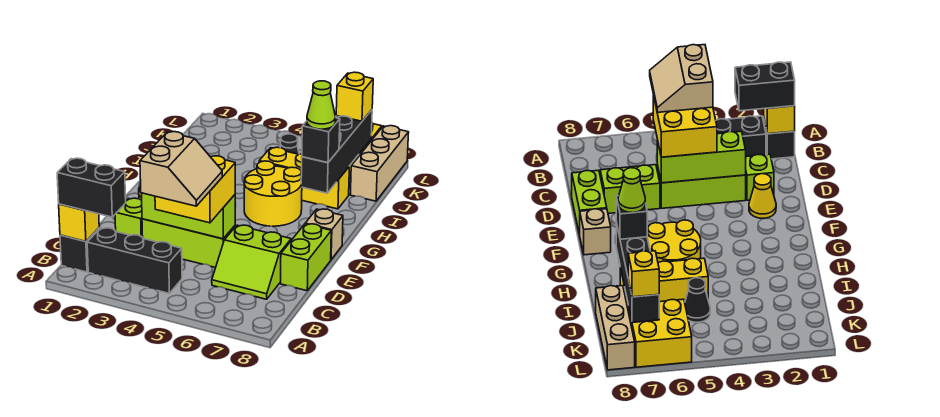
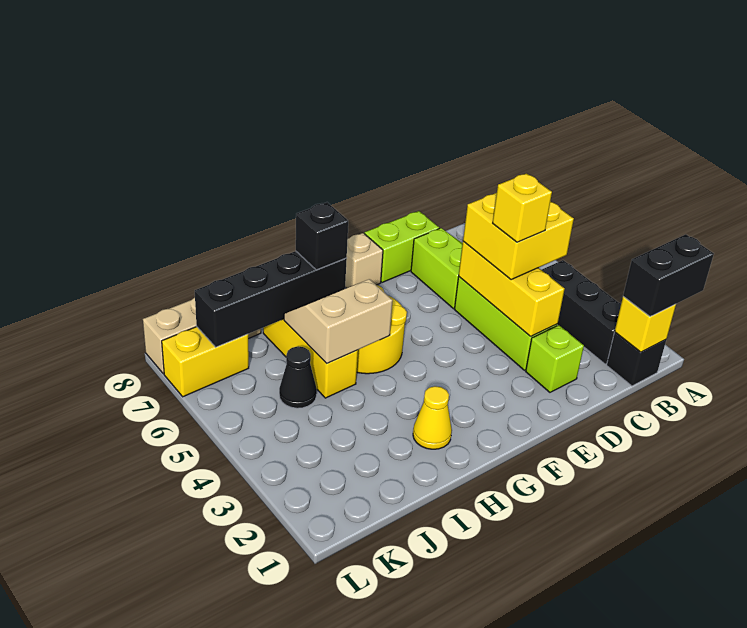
black 1x2 brick [57,158,126,217] -> black 1x2 brick turned to [623,234,714,316]
tan 2x2 slope [140,132,222,206] -> tan 2x2 slope moved to [284,279,393,363]
lime 1x3 brick [141,193,235,239] -> yellow 1x3 brick [459,241,564,337]
yellow 1x1 cone [749,174,776,218] -> yellow 1x1 cone moved to [413,386,452,449]
lime 1x1 cone [307,81,336,129] -> none
yellow 2x2 brick [628,299,692,367] -> yellow 1x2 brick [162,327,249,397]
yellow 1x1 brick [336,72,373,121] -> yellow 1x1 brick moved to [493,174,552,242]

